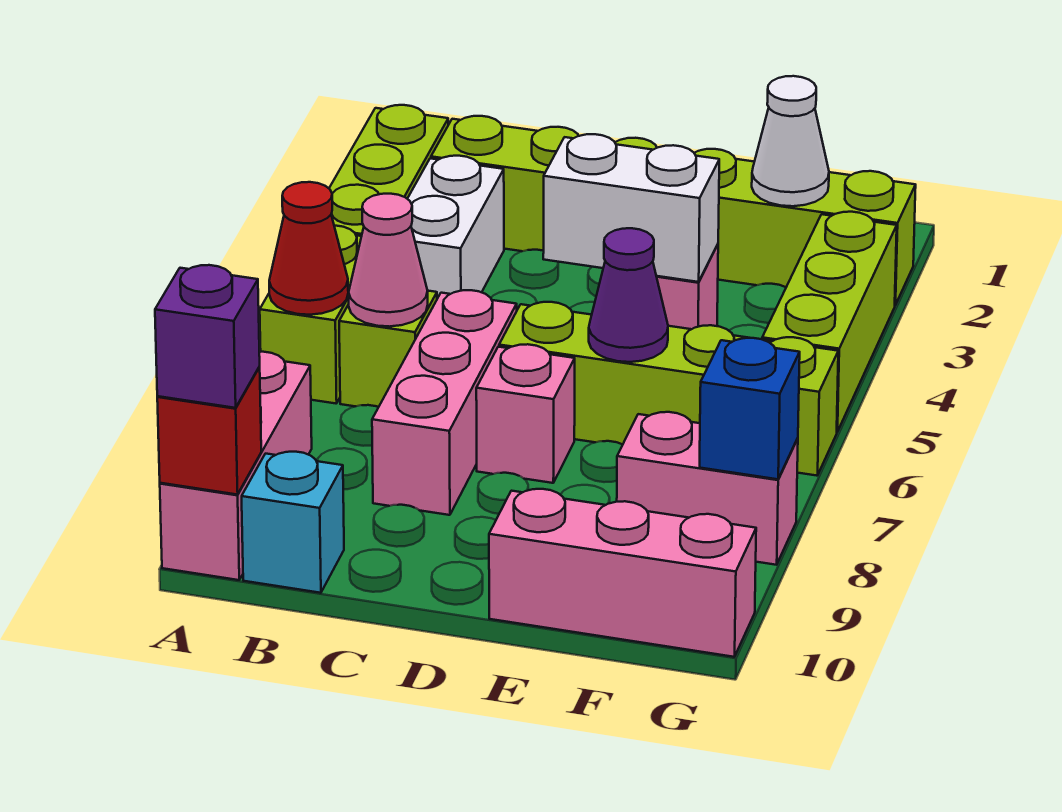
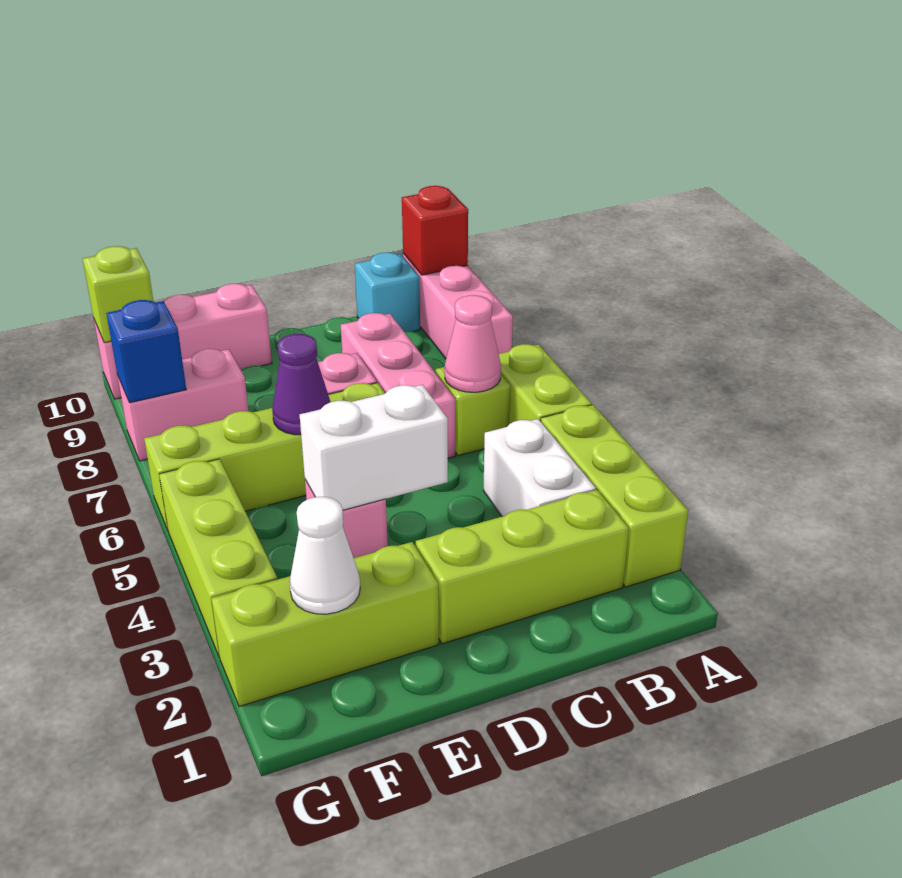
red 1x1 cone [269,182,348,315] -> none
purple 1x1 brick [155,265,260,408] -> none
none -> lime 1x1 brick [83,246,153,343]

